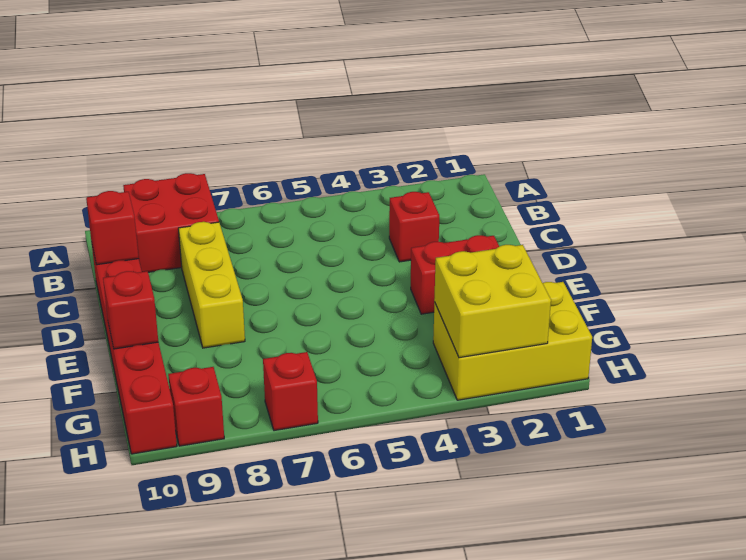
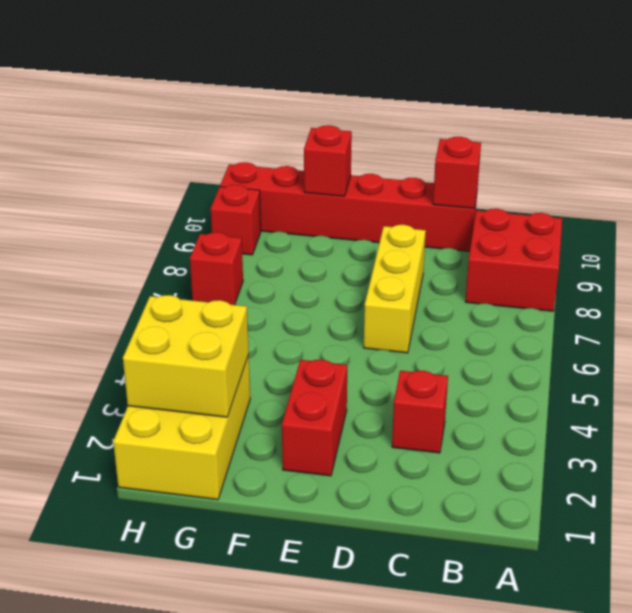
yellow 1x3 brick [178,222,245,348] -> yellow 1x3 brick turned to [364,225,426,353]

